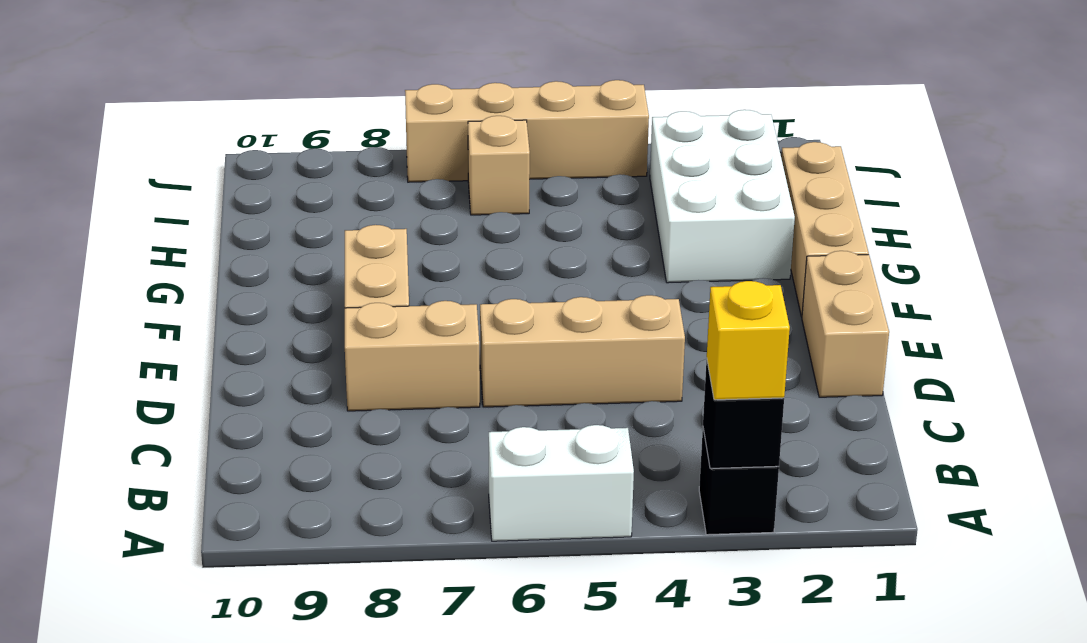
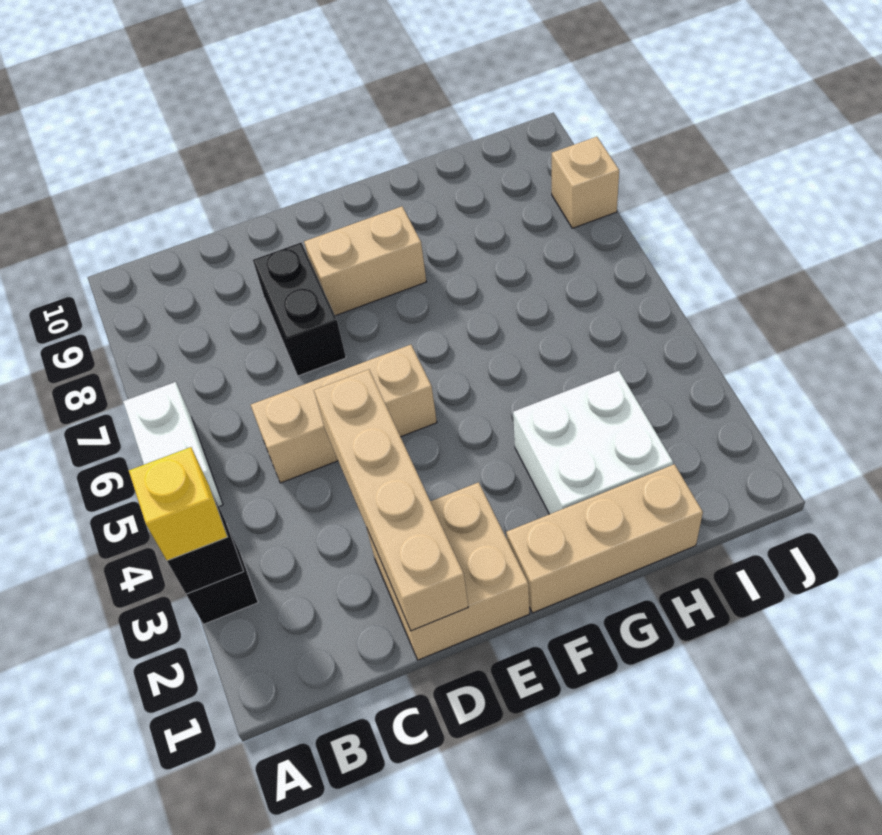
tan 1x2 brick [802,251,889,397] -> tan 2x2 brick [367,482,530,660]
tan 1x3 brick [480,295,685,407] -> tan 1x3 brick turned to [251,345,437,483]
tan 1x2 brick [345,301,480,411] -> black 1x2 brick [253,243,346,376]
white 2x3 brick [650,110,795,283] -> white 2x2 brick [513,371,673,514]
tan 1x1 brick [468,116,530,215] -> tan 1x1 brick moved to [552,137,619,228]
tan 1x4 brick [405,80,649,182] -> tan 1x4 brick moved to [314,369,468,631]

